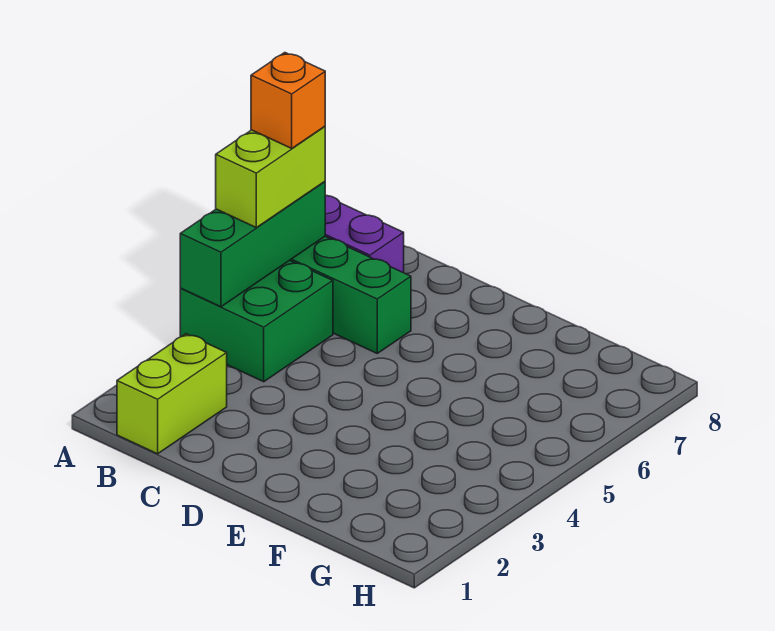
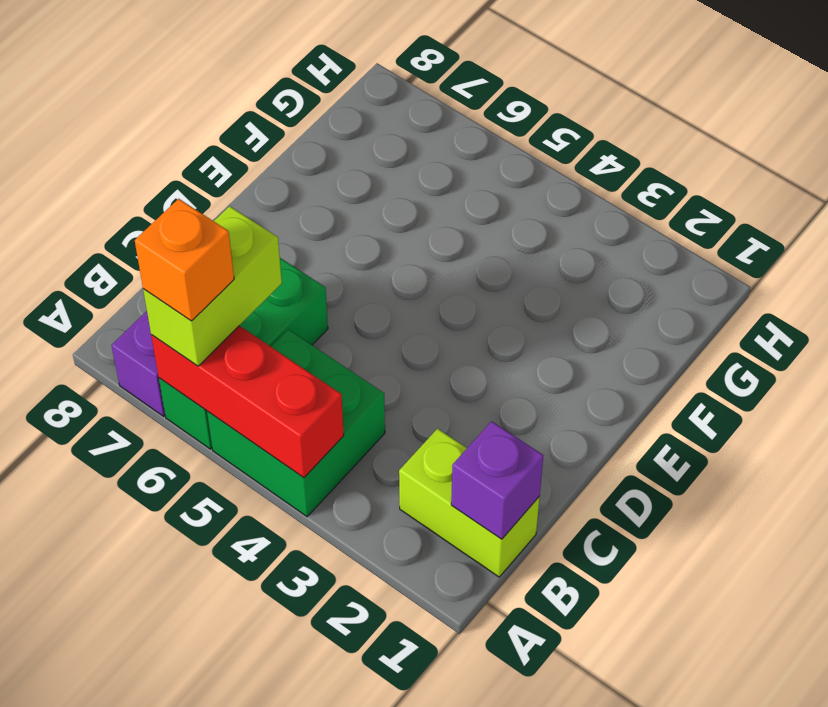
green 1x3 brick [180,182,325,307] -> red 1x3 brick [151,326,344,478]
lime 1x2 brick [216,126,325,228] -> lime 1x2 brick turned to [143,206,282,366]
none -> purple 1x1 brick [451,421,543,539]

